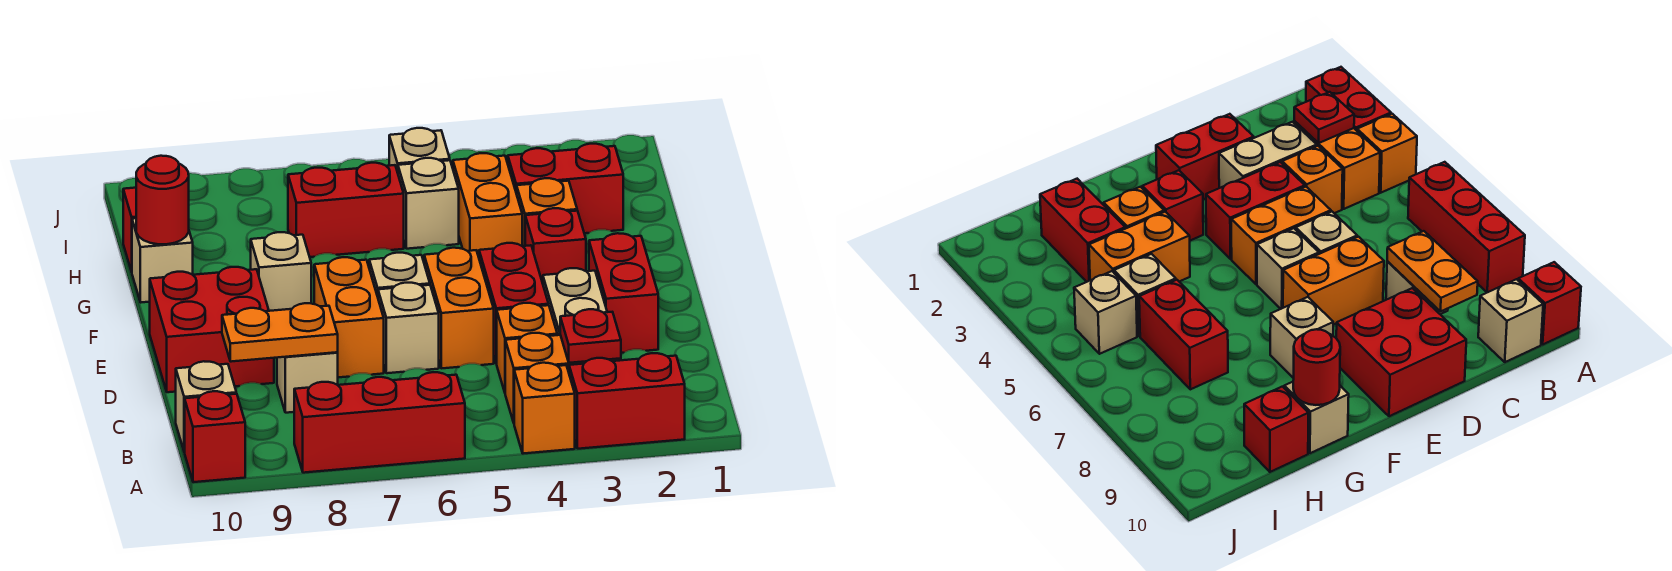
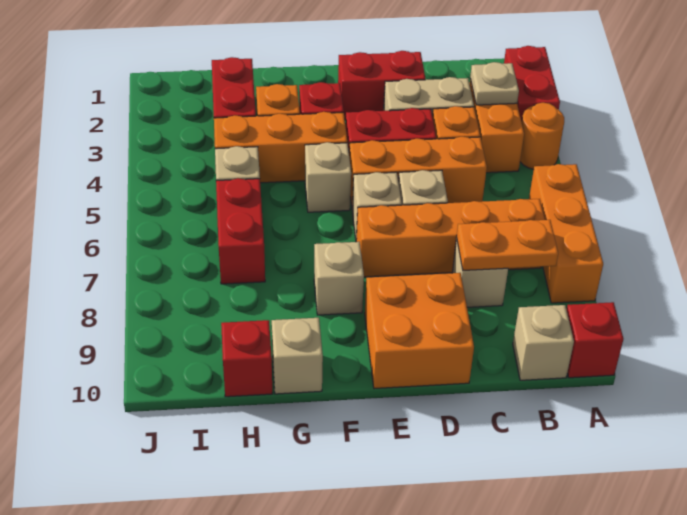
orange 1x1 brick [514,363,575,454] -> orange 1x1 round brick [520,103,564,170]
red 1x3 brick [294,372,465,473] -> orange 1x3 brick [529,164,603,303]
red 1x1 plate [560,309,621,363] -> tan 1x1 plate [470,62,519,105]
orange 1x2 plate [222,303,338,362] -> orange 1x2 plate turned to [457,220,558,270]
orange 1x2 brick [424,248,494,368] -> orange 1x3 brick [349,137,487,206]
orange 1x2 brick [314,257,384,377] -> orange 1x4 brick [356,199,545,277]
red 2x2 brick [150,267,274,392] -> orange 2x2 brick [365,273,474,389]
orange 1x2 brick [453,153,522,257] -> orange 1x3 brick [214,112,347,183]
red 1x1 round brick [136,156,189,244] -> none
tan 1x1 brick [389,128,450,172] -> tan 1x1 brick moved to [305,142,351,212]

